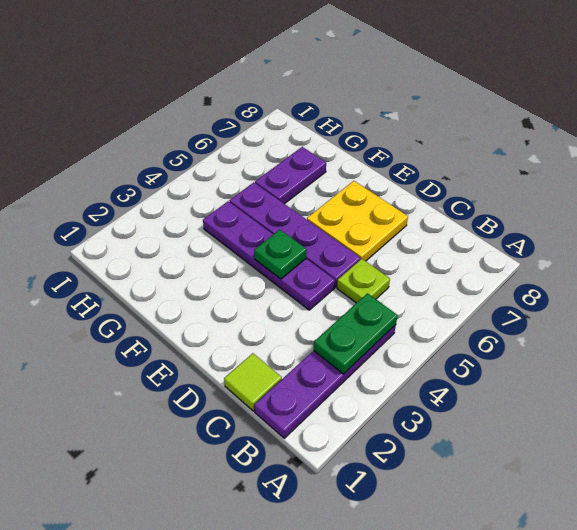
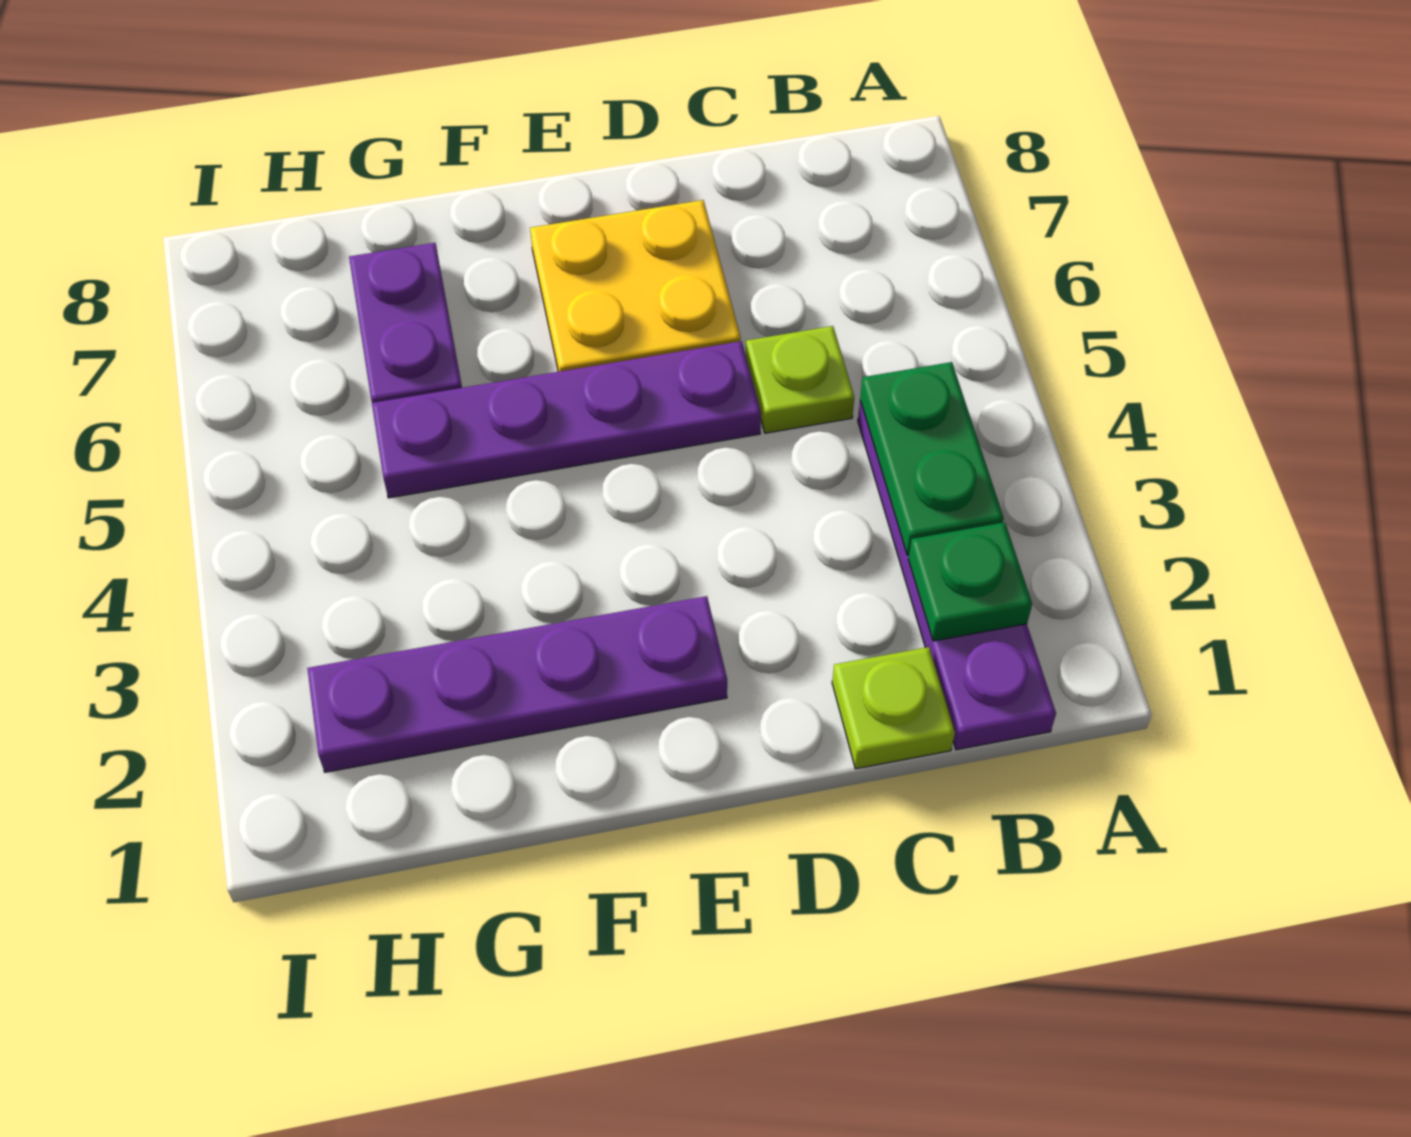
lime 1x1 tile [224,353,282,411] -> lime 1x1 plate [832,647,955,769]
purple 1x4 plate [203,201,335,310] -> purple 1x4 plate moved to [307,596,727,772]
green 1x1 plate [254,230,307,279] -> green 1x1 plate moved to [908,522,1032,641]

